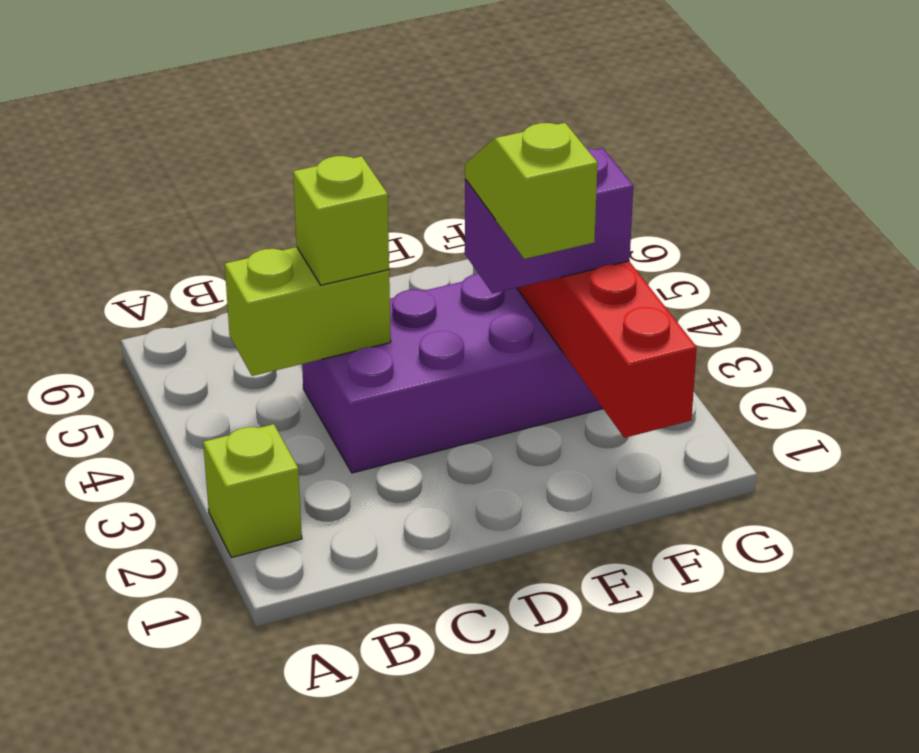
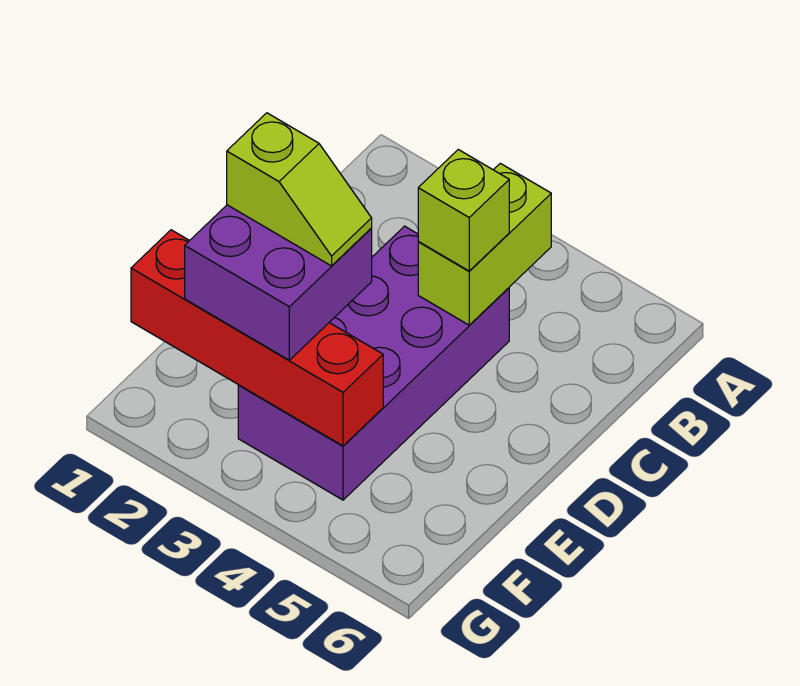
lime 1x1 brick [203,424,302,557] -> none
purple 1x2 brick [465,148,633,293] -> purple 2x2 brick [185,205,372,360]

